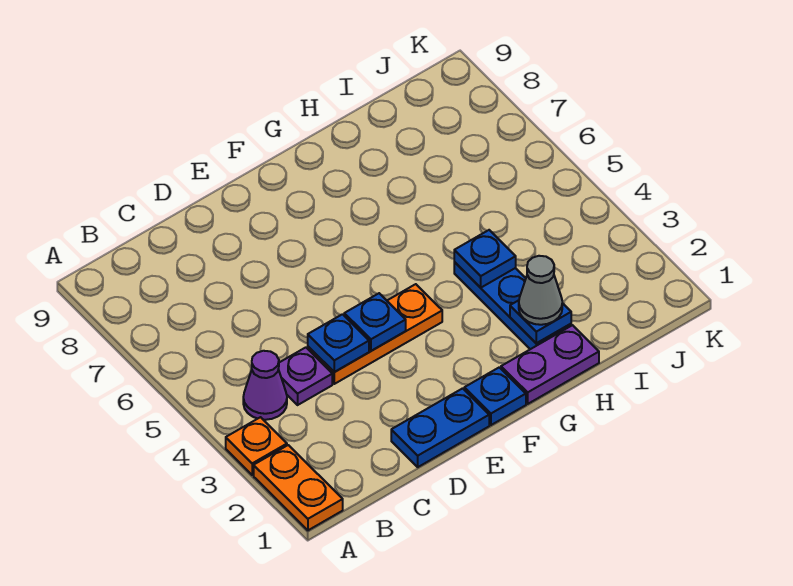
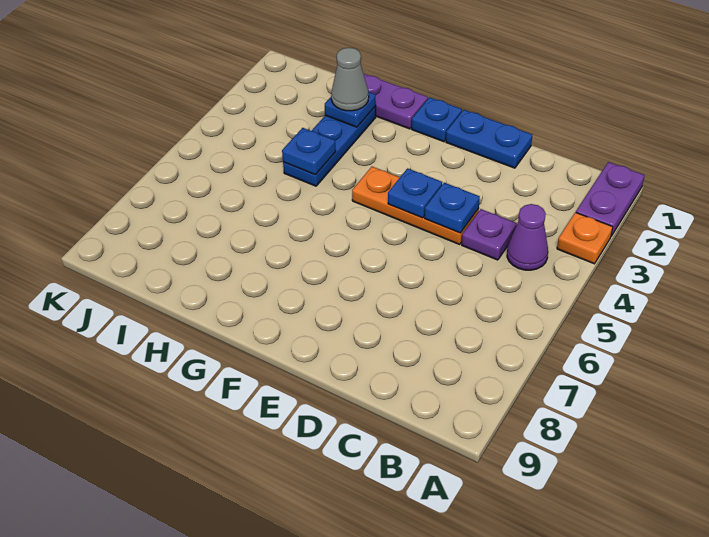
orange 1x2 plate [254,445,343,530] -> purple 1x2 plate [576,162,645,236]

